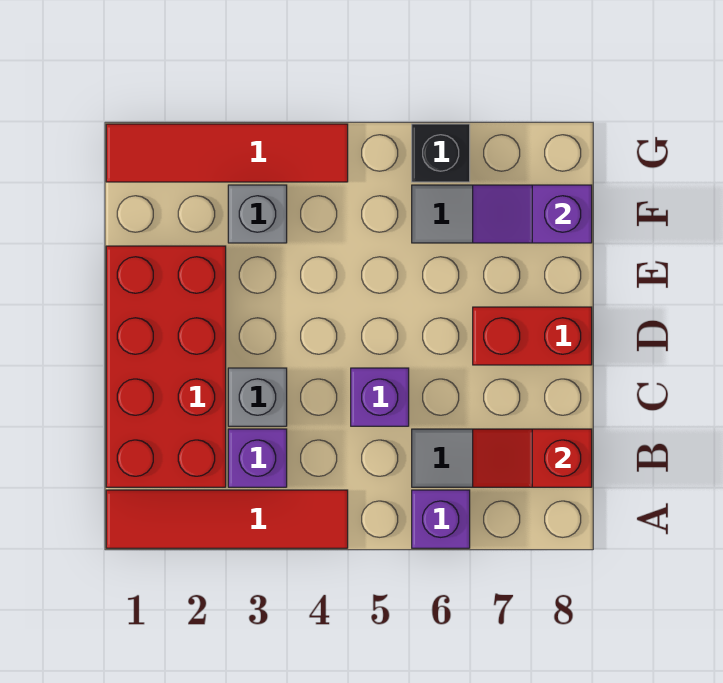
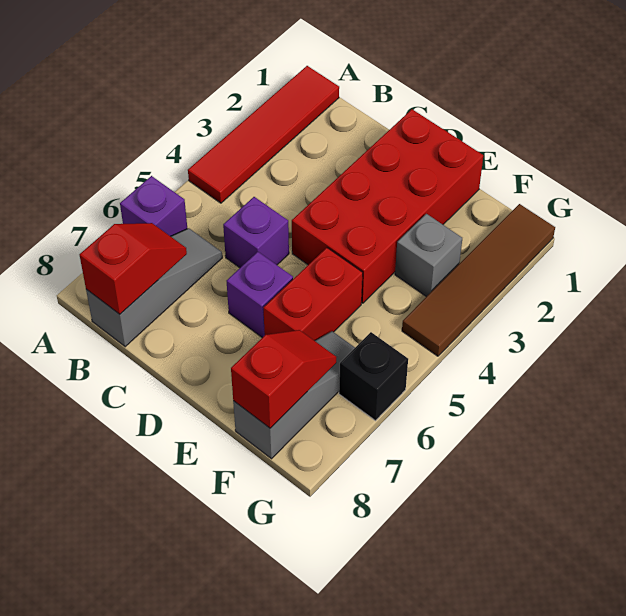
red 2x4 brick [106,246,226,487] -> red 2x4 brick turned to [292,109,483,303]
purple 1x1 brick [228,429,287,487] -> purple 1x1 brick moved to [227,252,293,338]
grey 1x1 brick [228,368,287,426] -> none
red 1x2 brick [473,307,592,365] -> red 1x2 brick moved to [264,248,363,341]
purple 1x2 slope [473,185,592,243] -> red 1x2 slope [231,330,336,428]
red 1x4 tile [106,124,348,182] -> brown 1x4 tile [402,204,555,356]

